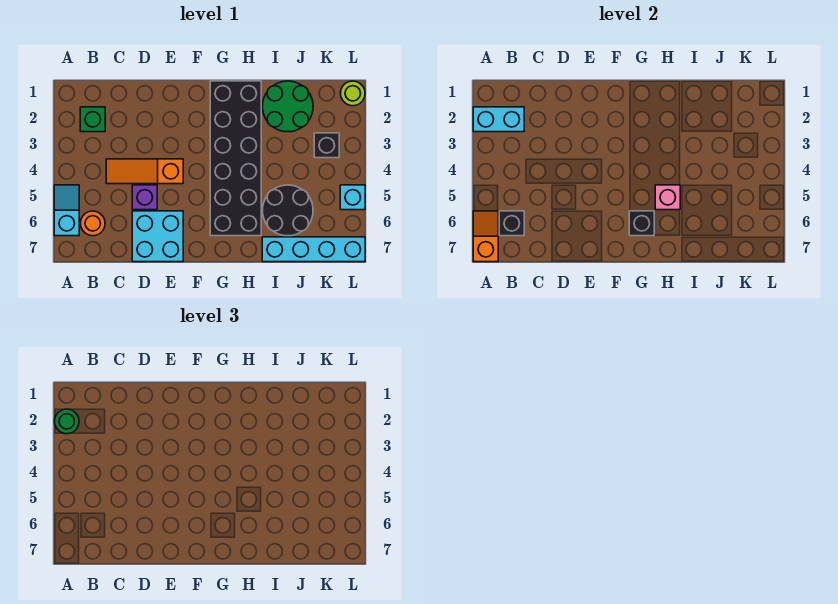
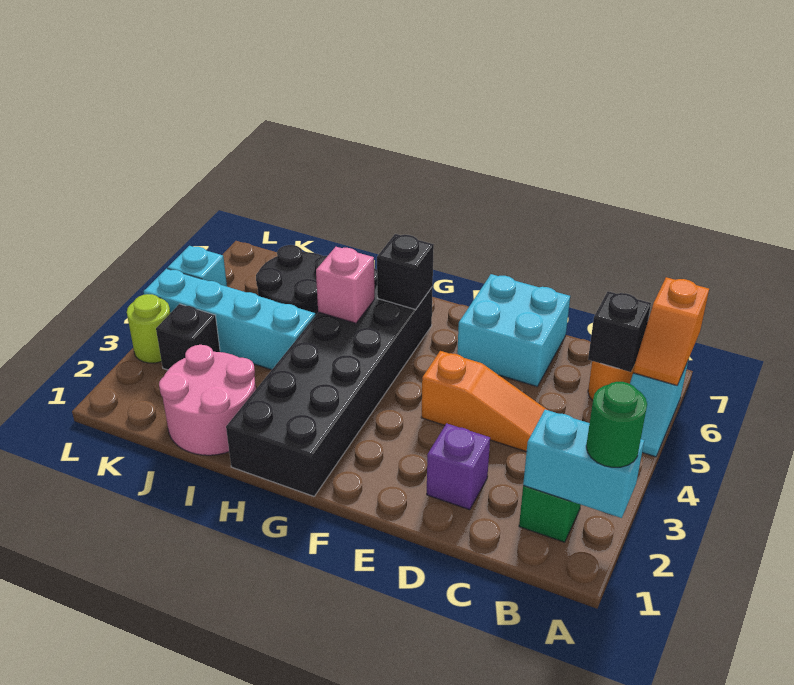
purple 1x1 brick [132,185,157,210] -> purple 1x1 brick moved to [427,423,490,510]
green 2x2 round brick [262,81,313,132] -> pink 2x2 round brick [159,345,256,455]
cyan 1x4 brick [262,237,365,262] -> cyan 1x4 brick moved to [144,269,315,370]
lime 1x1 round brick [340,81,365,106] -> lime 1x1 round brick moved to [127,294,170,363]

